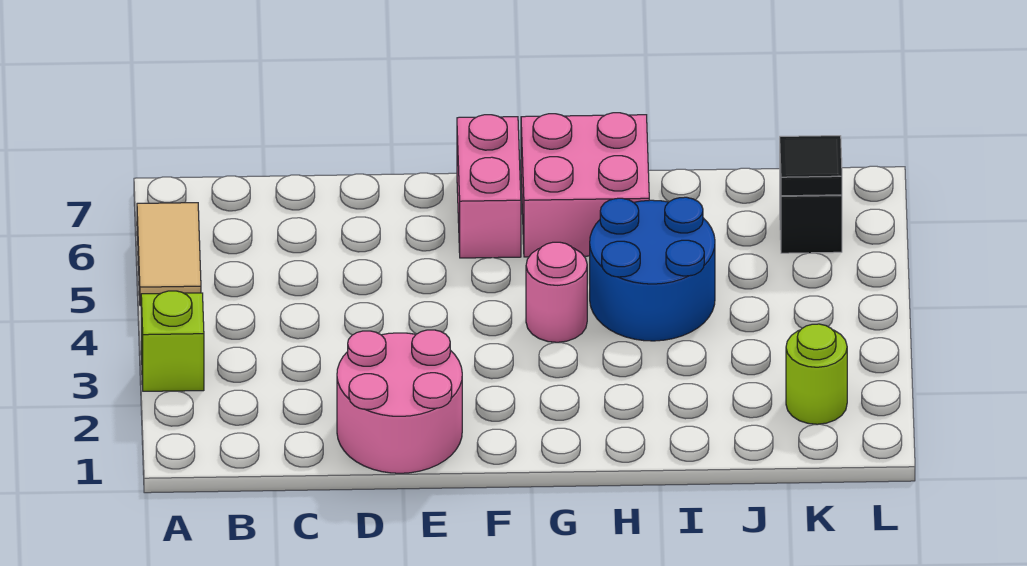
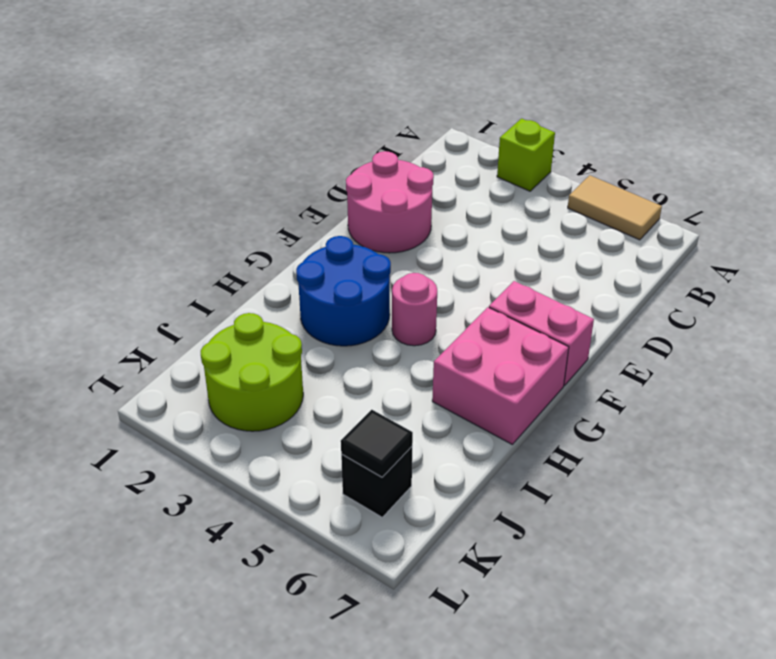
blue 2x2 round brick [590,197,715,341] -> blue 2x2 round brick moved to [296,236,391,346]
lime 1x1 round brick [786,324,847,424] -> lime 2x2 round brick [201,313,303,431]

